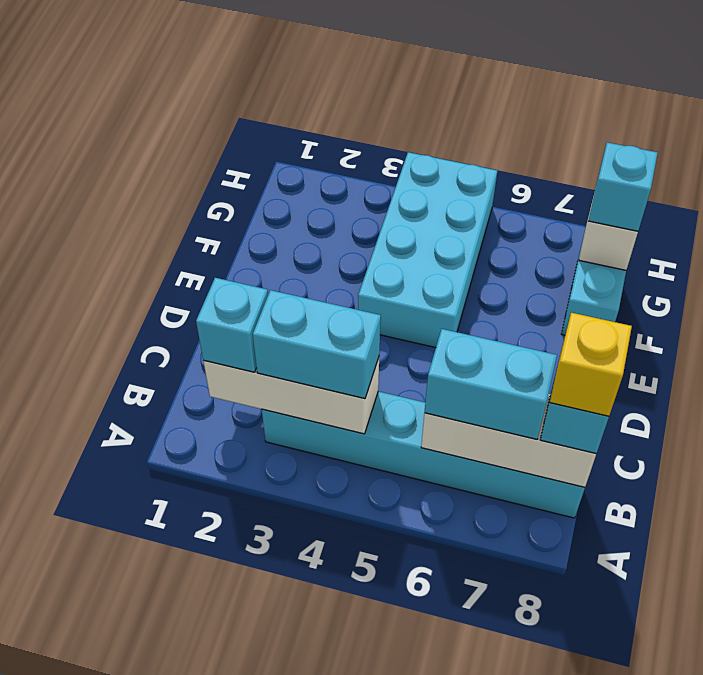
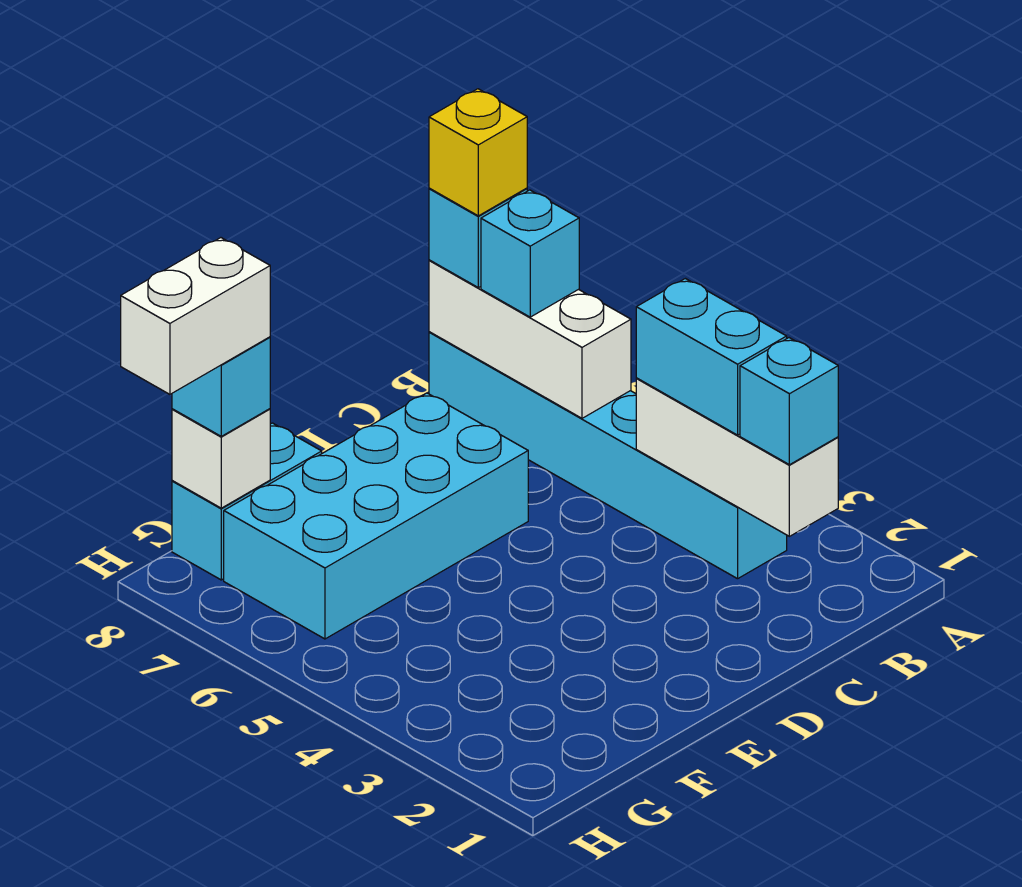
cyan 1x2 brick [425,329,557,439] -> cyan 1x1 brick [481,190,579,317]
cyan 2x4 brick [358,152,497,348] -> cyan 2x4 brick moved to [224,393,528,639]
none -> white 1x2 brick [121,238,270,394]

